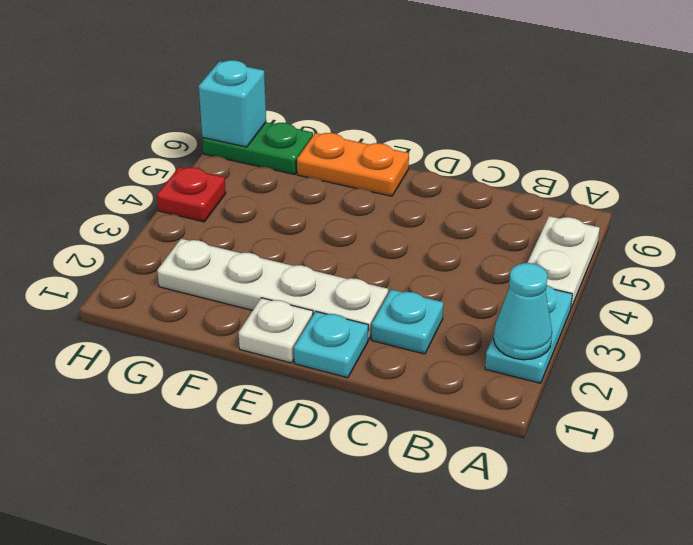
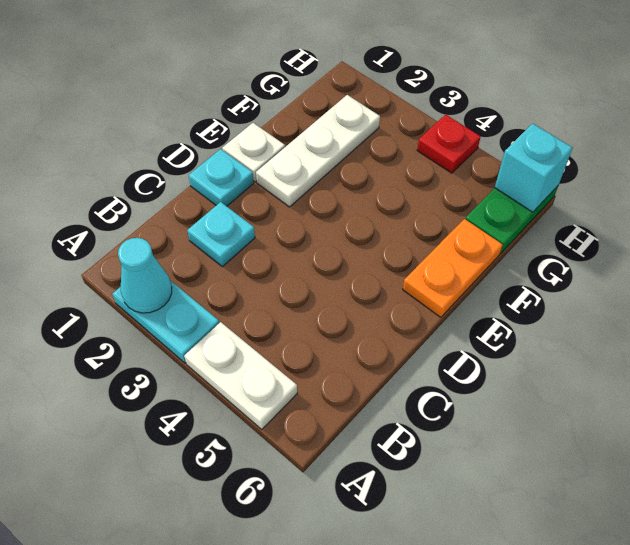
white 1x4 plate [157,239,388,340] -> white 1x3 plate [256,95,380,207]

